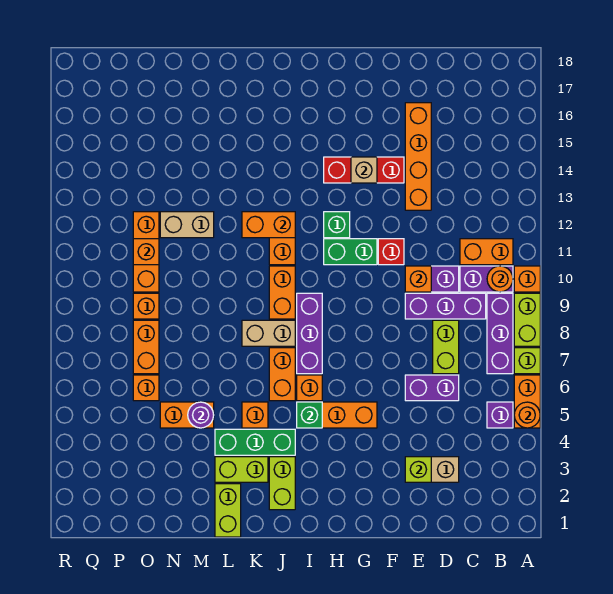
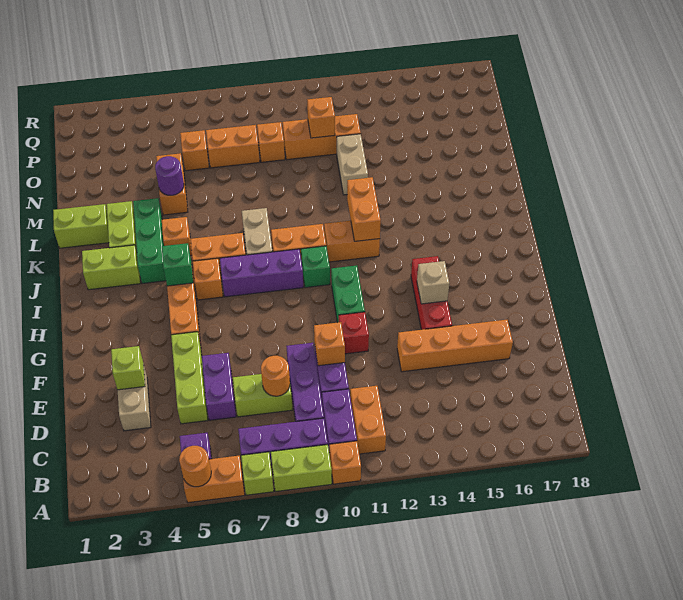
orange 1x1 round brick [487,266,513,292] -> orange 1x1 round brick moved to [261,356,290,396]
none -> lime 1x3 brick [171,332,208,424]
green 1x1 brick [324,212,350,238] -> green 1x1 brick moved to [301,246,330,287]

